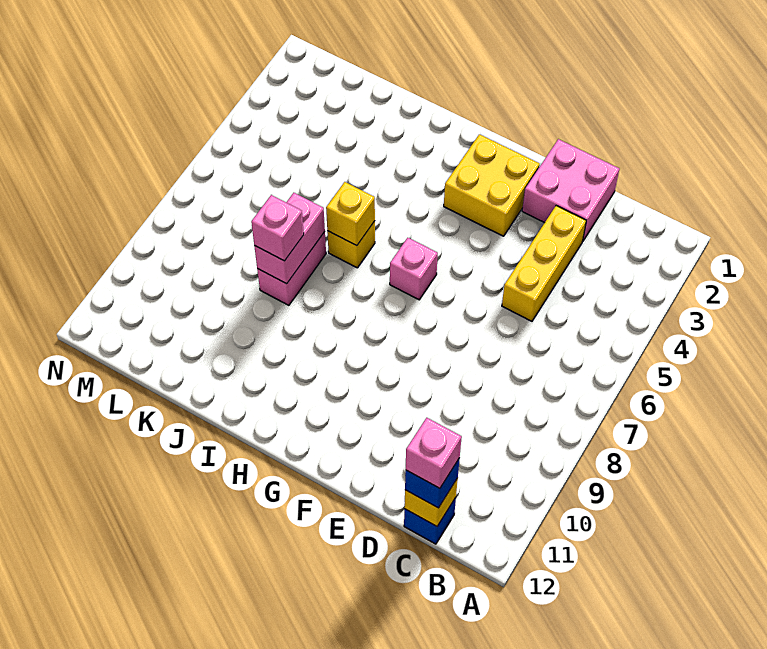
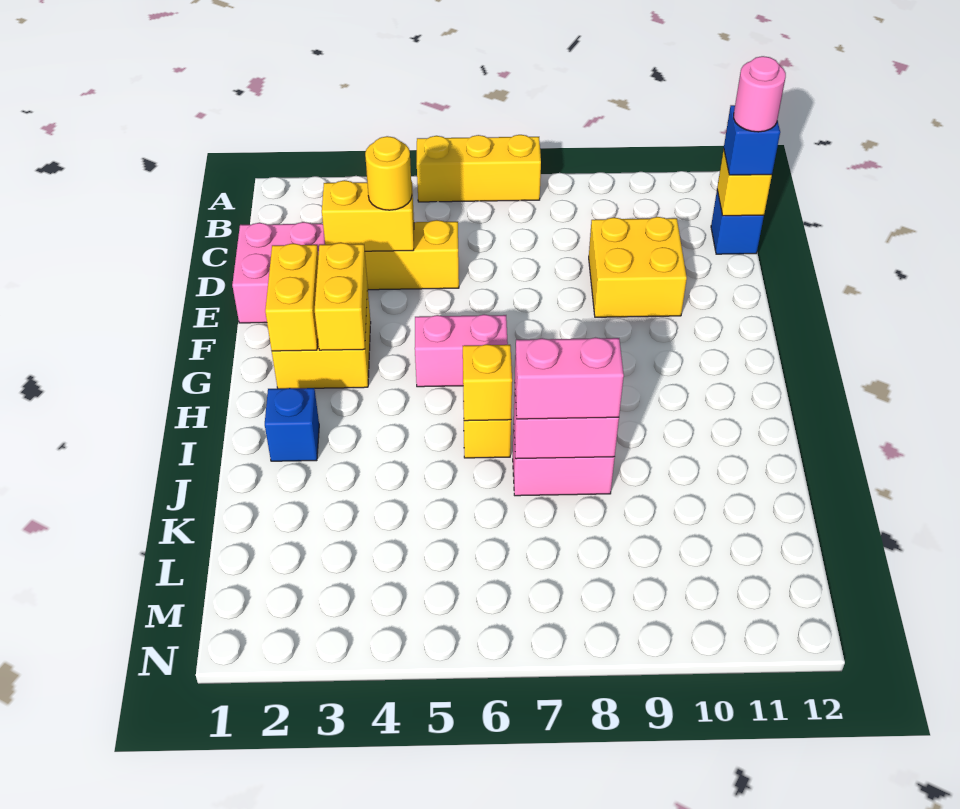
none -> yellow 1x3 brick [417,135,541,202]
pink 1x1 brick [406,418,462,488] -> pink 1x1 round brick [734,56,786,132]
none -> yellow 1x2 brick [322,180,414,251]
none -> yellow 1x1 round brick [365,136,412,210]
none -> yellow 2x2 brick [589,217,687,317]
none -> yellow 1x2 brick [265,243,318,351]
none -> yellow 1x2 brick [315,243,367,350]
pink 1x1 brick [390,238,438,300] -> pink 1x2 brick [415,314,508,387]
none -> blue 1x1 brick [265,388,319,461]
pink 1x1 brick [251,195,304,261] -> pink 1x2 brick [515,338,624,419]

